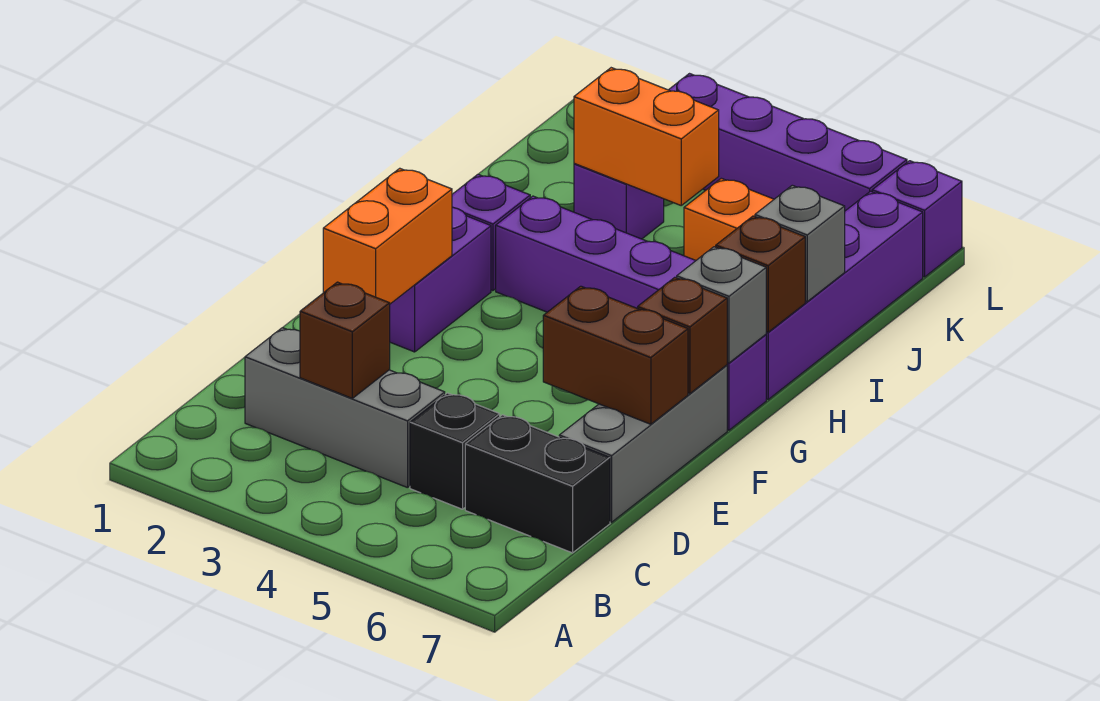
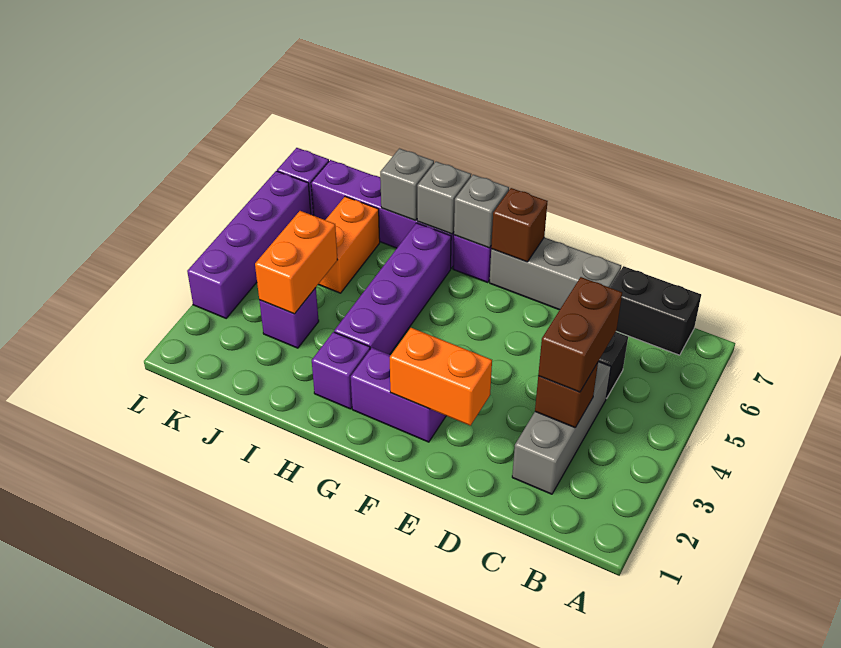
black 1x2 brick [465,415,610,553] -> black 1x2 brick turned to [610,266,701,355]
brown 1x2 brick [543,286,688,424] -> brown 1x2 brick moved to [538,277,622,392]
brown 1x1 brick [716,216,805,332] -> grey 1x1 brick [417,162,471,234]

